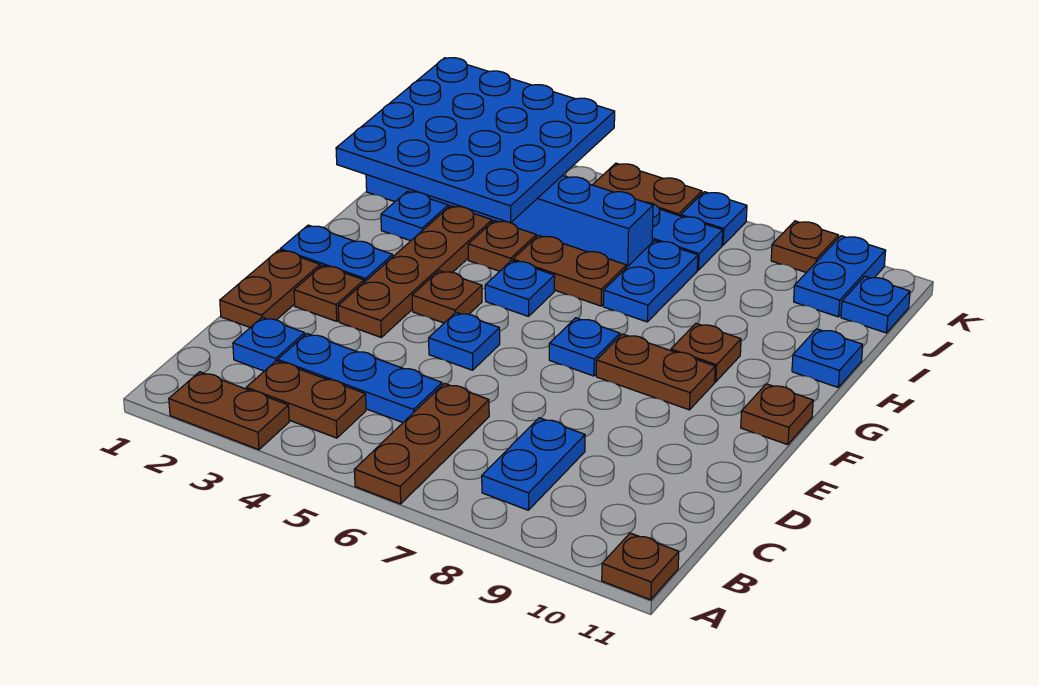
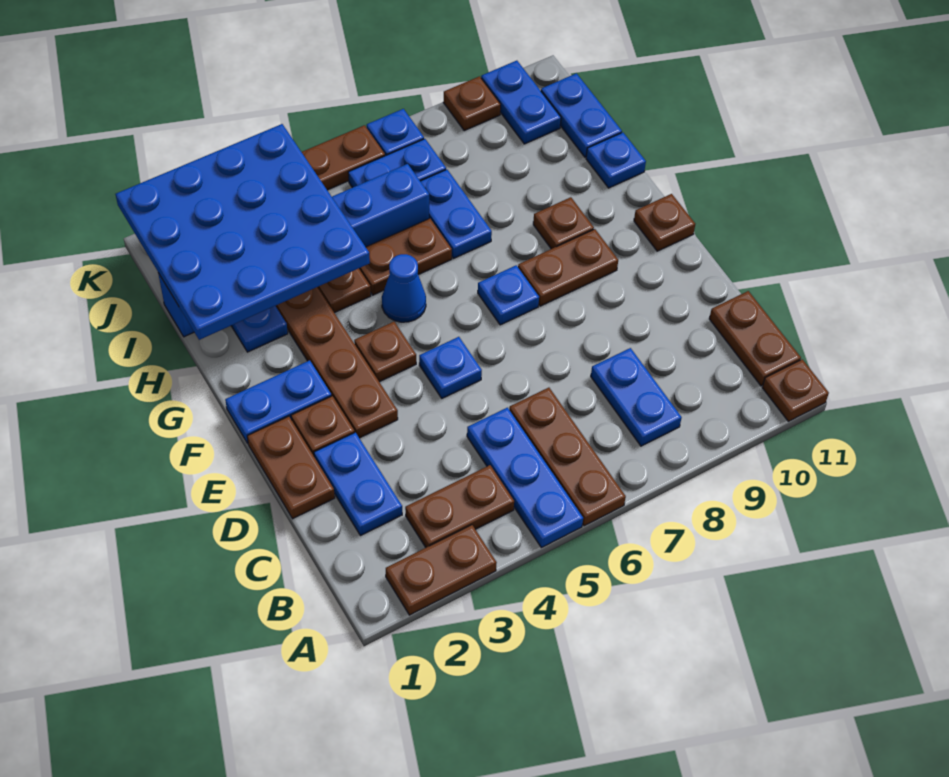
none -> brown 1x2 plate [709,291,801,386]
blue 1x1 plate [233,317,305,371] -> blue 1x2 plate [314,432,402,536]
blue 1x3 plate [278,334,442,422] -> blue 1x3 plate turned to [467,408,583,548]
blue 1x1 plate [485,260,555,316] -> blue 1x1 cone [382,254,426,322]
blue 1x1 plate [841,276,910,333] -> blue 1x2 plate [541,73,622,157]

